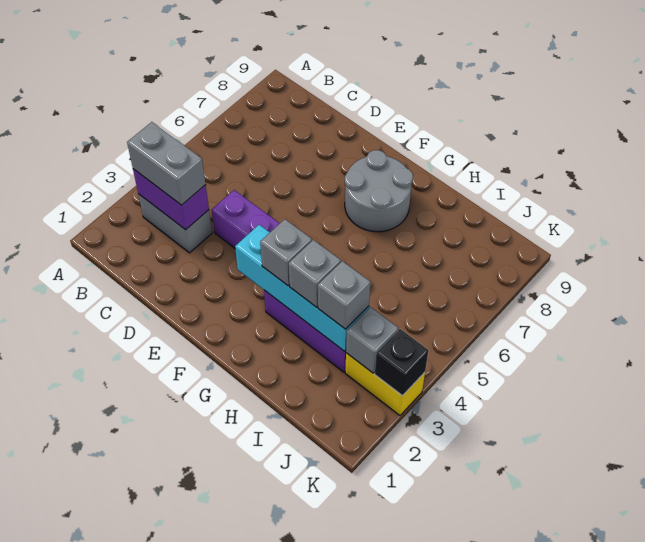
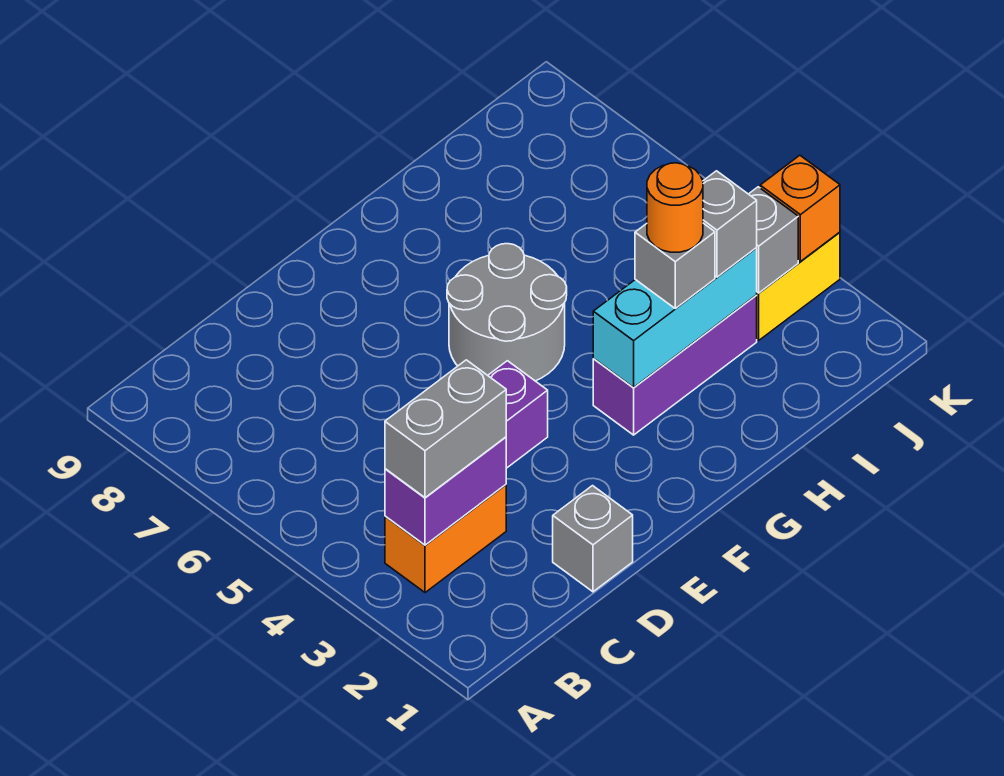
grey 1x2 brick [138,194,212,253] -> orange 1x2 brick [385,485,506,593]
cyan 1x4 brick [235,225,369,351] -> cyan 1x3 brick [593,248,757,387]
grey 2x2 round brick [345,150,413,232] -> grey 2x2 round brick moved to [447,244,567,381]
grey 1x1 brick [260,219,312,286] -> grey 1x1 brick moved to [553,486,633,592]
none -> orange 1x1 round brick [647,163,703,252]
black 1x1 brick [375,329,428,396] -> orange 1x1 brick [760,155,840,261]

